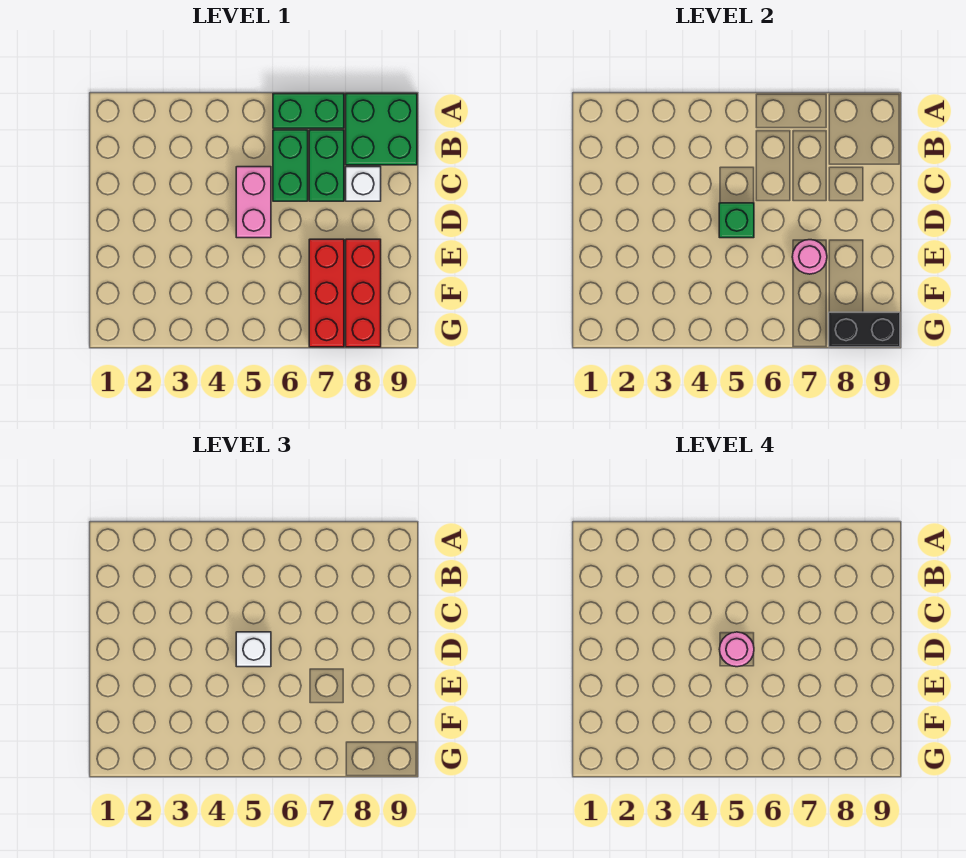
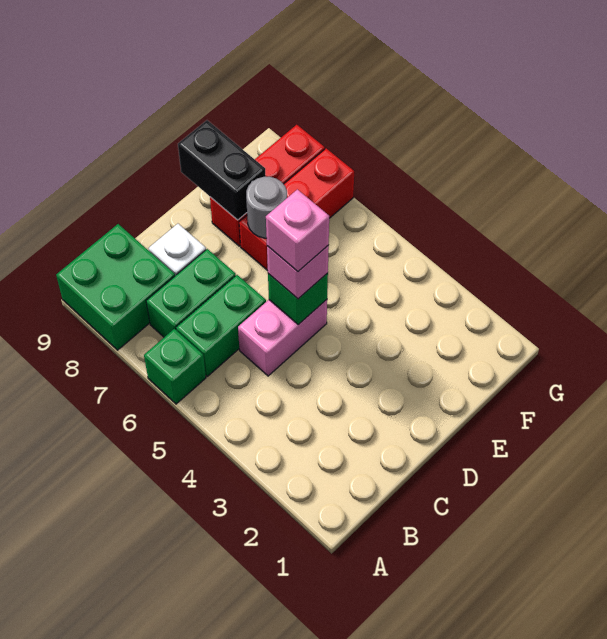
green 1x2 brick [273,94,344,128] -> green 1x1 brick [144,329,206,404]
white 1x1 brick [236,632,271,667] -> pink 1x1 brick [267,245,329,299]
pink 1x1 round brick [719,632,754,667] -> pink 1x1 brick [266,189,329,271]
pink 1x1 round brick [792,240,827,274] -> grey 1x1 round brick [246,177,287,238]
black 1x2 brick [829,312,900,347] -> black 1x2 brick moved to [178,120,266,220]

